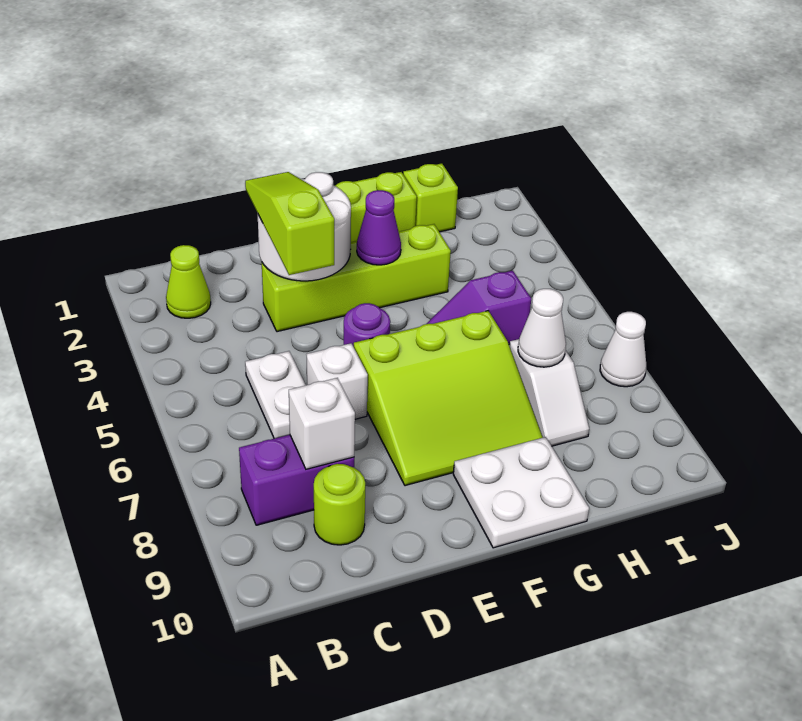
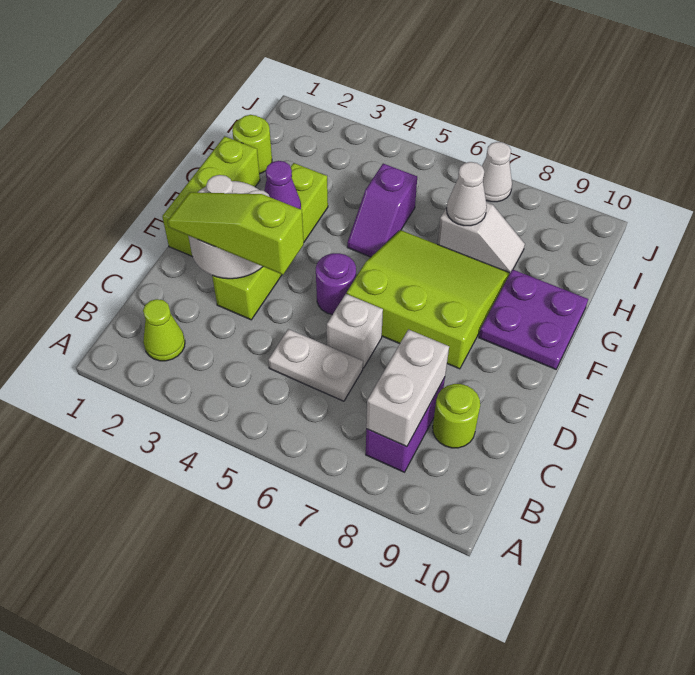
white 1x1 brick [289,378,355,469] -> white 1x2 brick [366,329,449,447]
lime 3x3 slope [354,311,543,486] -> lime 3x3 slope turned to [347,230,509,369]
white 2x2 plate [453,437,589,548] -> purple 2x2 plate [479,269,588,369]
lime 1x1 brick [403,163,458,232] -> lime 1x1 round brick [232,115,272,174]

